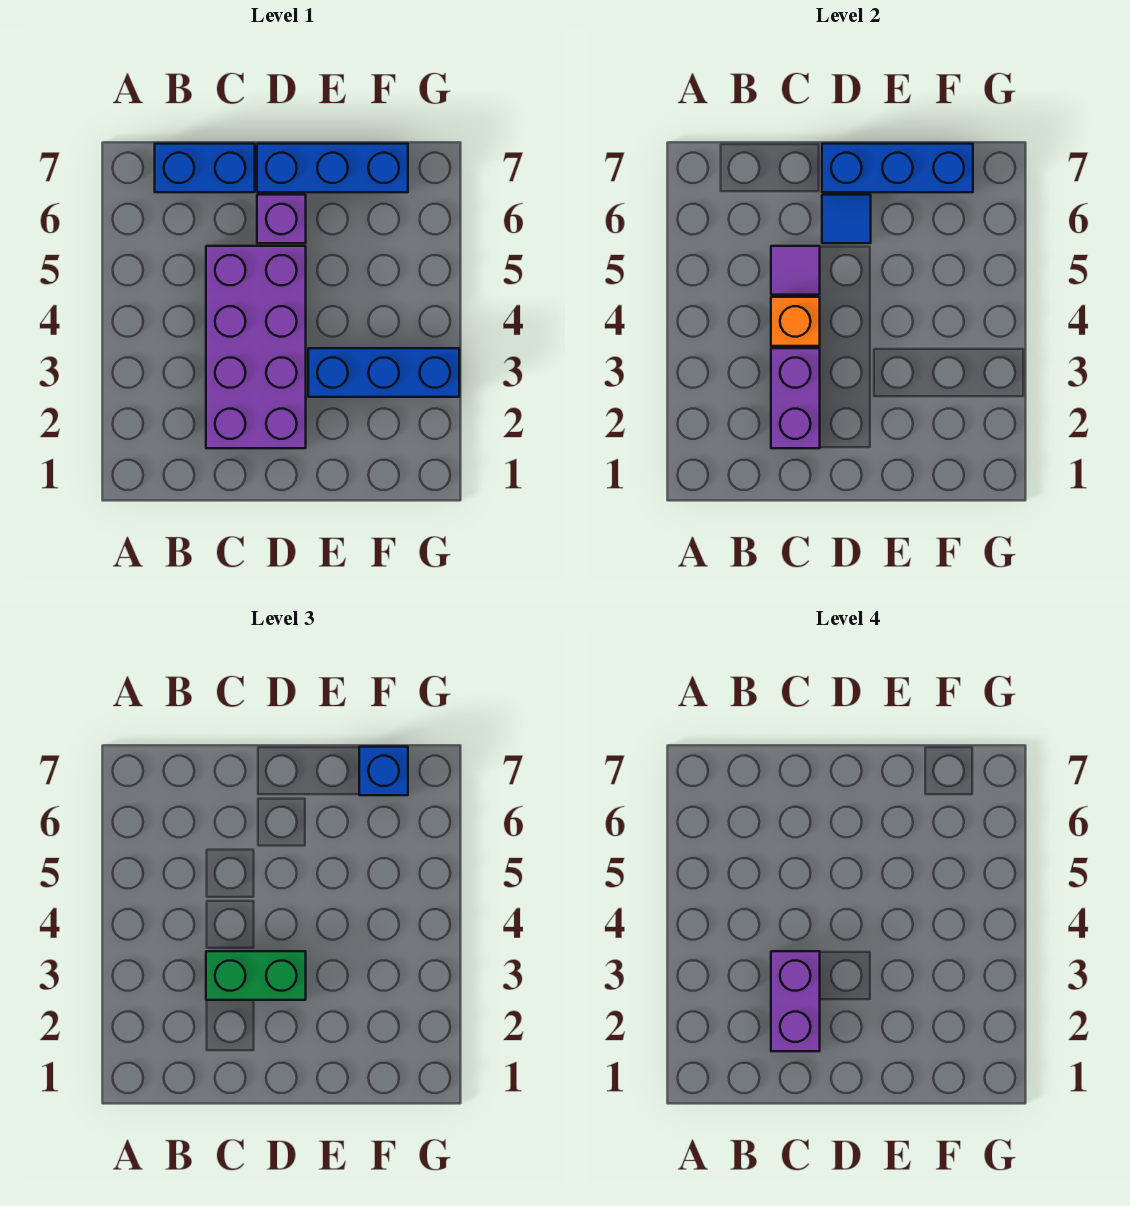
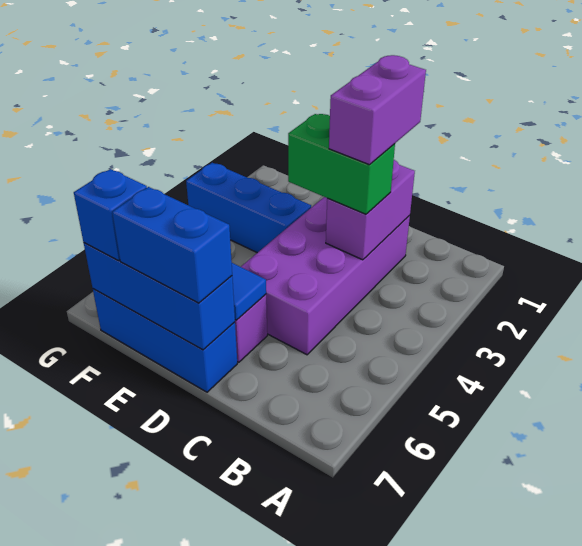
blue 1x2 brick [155,144,255,192] -> blue 1x2 brick moved to [112,187,232,303]
orange 1x1 brick [771,297,820,346] -> none
purple 1x1 tile [771,246,820,295] -> none

